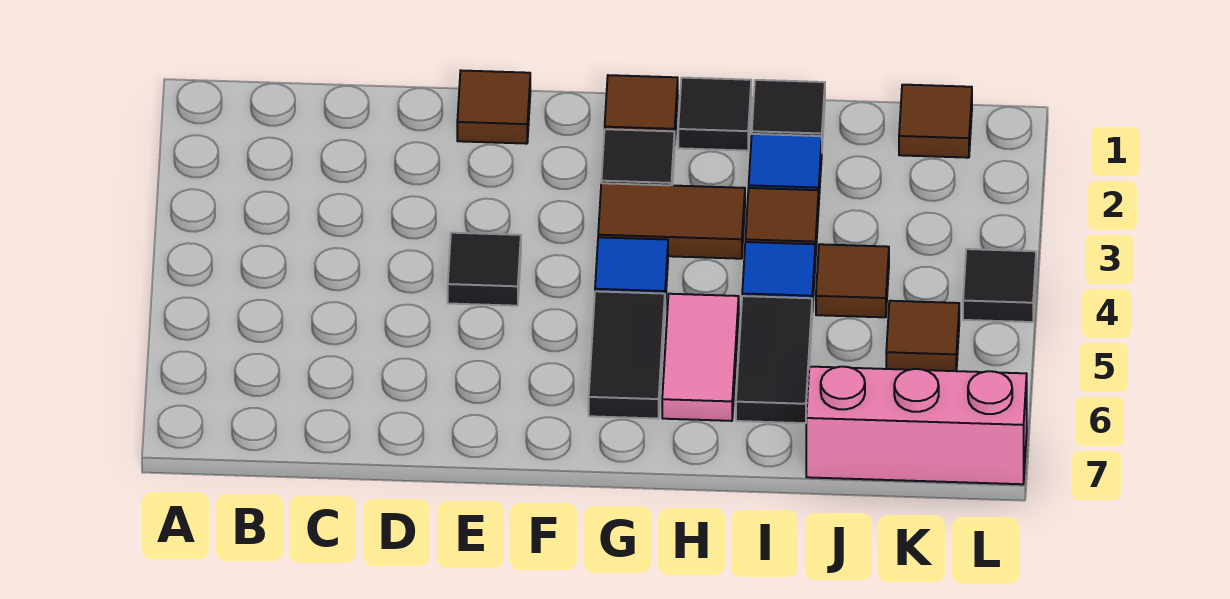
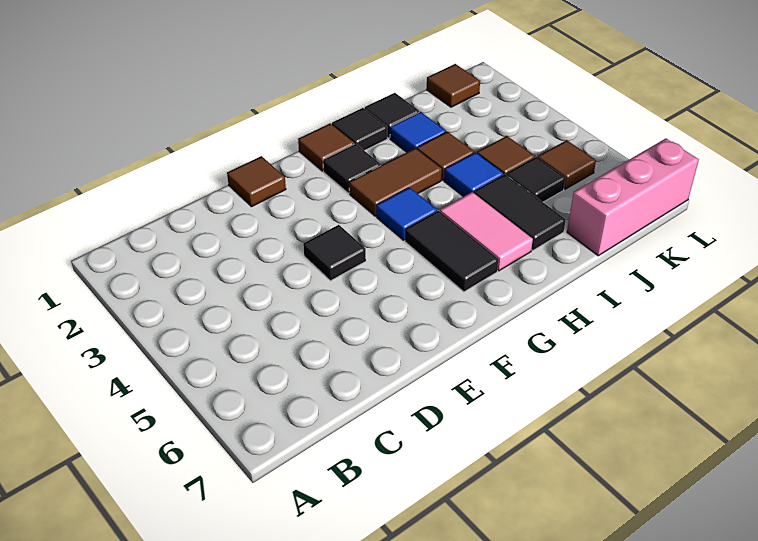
black 1x1 tile [963,249,1036,322] -> black 1x1 tile moved to [506,157,565,202]

